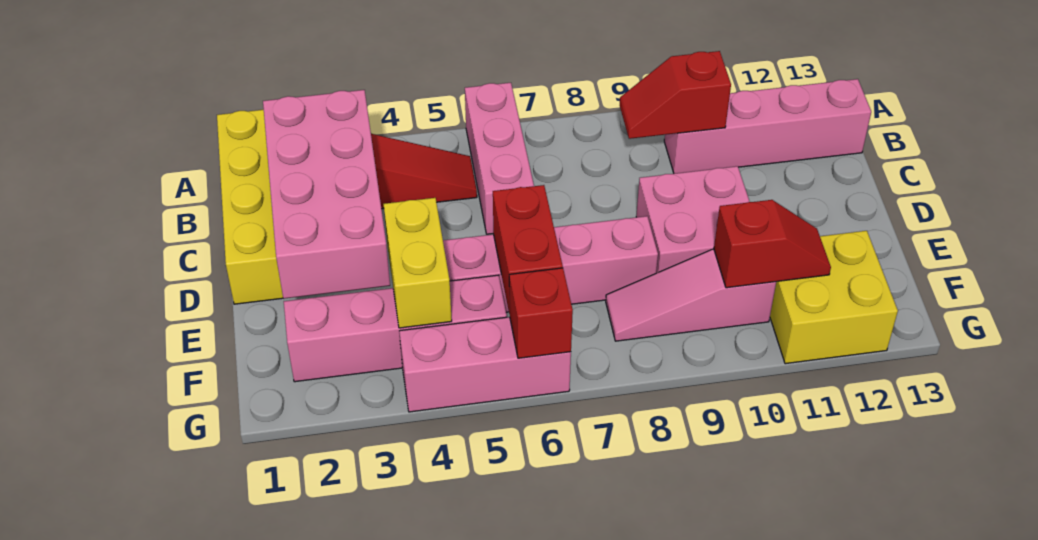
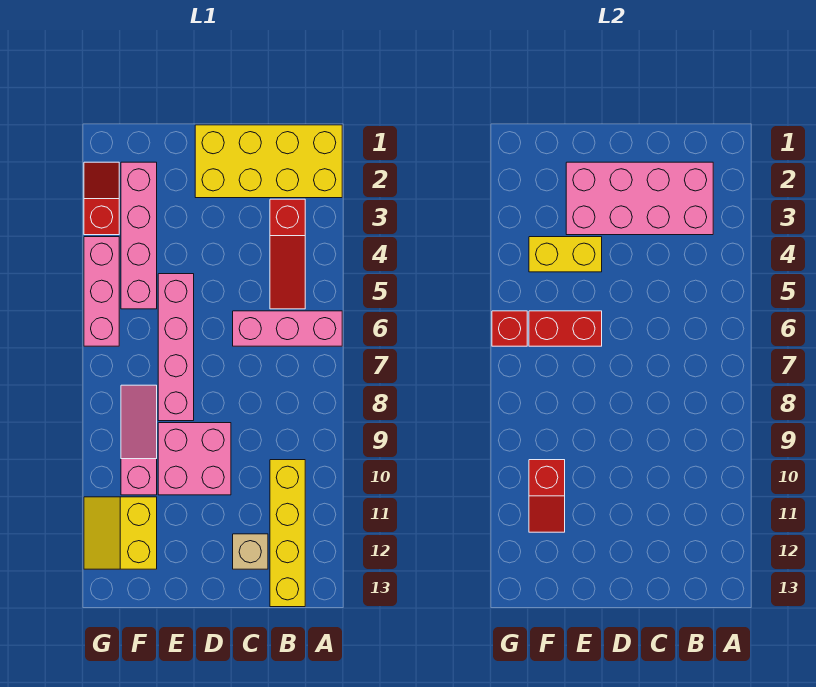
red 1x2 slope [620,51,731,139] -> red 1x2 slope moved to [84,162,119,235]
pink 1x4 brick [664,79,871,174] -> yellow 1x4 brick [270,460,305,607]
none -> tan 1x1 brick [233,534,268,569]
yellow 2x2 brick [770,231,898,364] -> yellow 2x2 slope [84,497,157,569]

